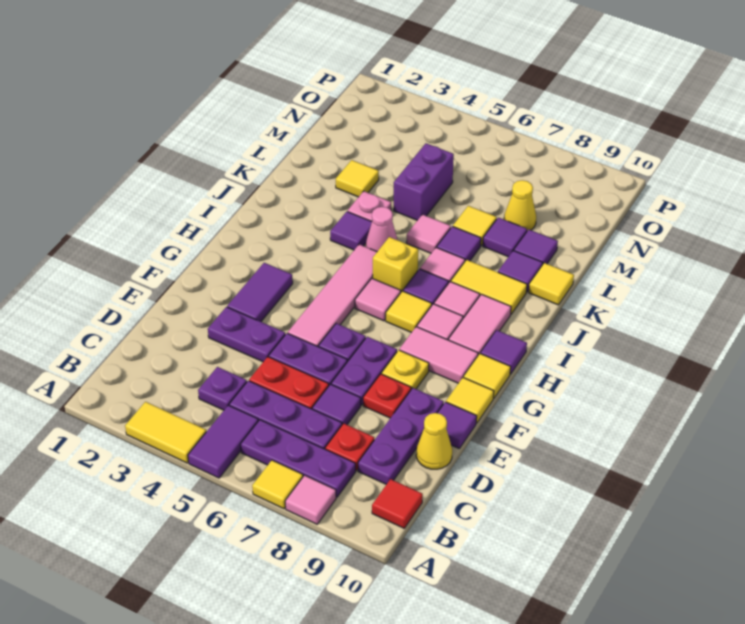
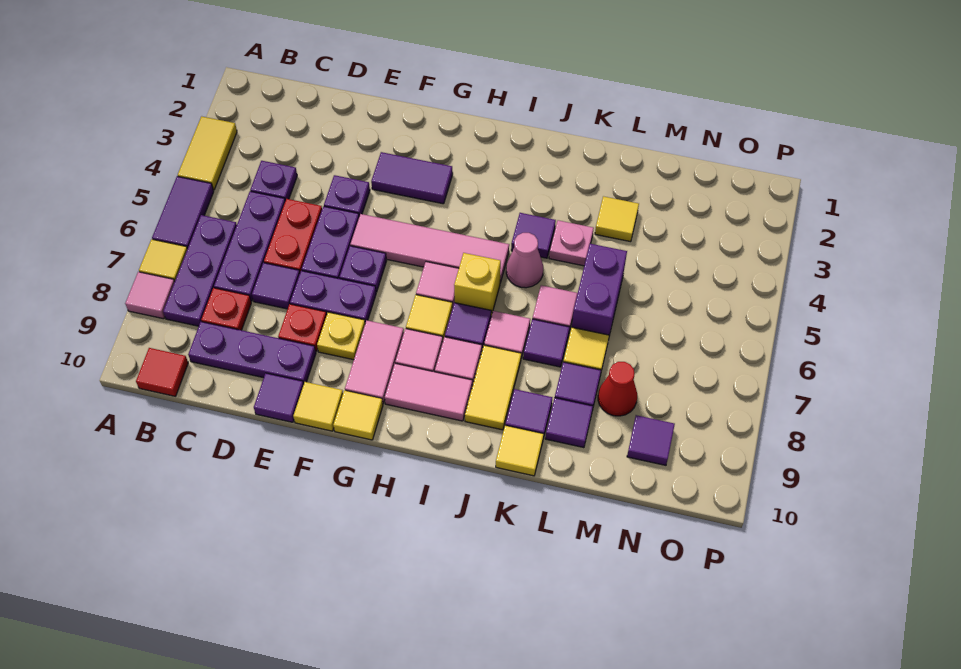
purple 1x2 tile [188,405,258,478] -> purple 1x2 tile turned to [152,176,214,249]
yellow 1x1 cone [416,413,452,469] -> none
purple 1x2 plate [208,307,285,362] -> purple 1x1 plate [324,175,370,217]
purple 1x1 tile [480,330,527,374] -> purple 1x1 tile moved to [627,415,675,465]
purple 1x2 brick [393,143,454,220] -> purple 1x2 brick turned to [572,244,627,336]
yellow 1x1 cone [504,180,536,231] -> red 1x1 cone [598,362,637,416]

